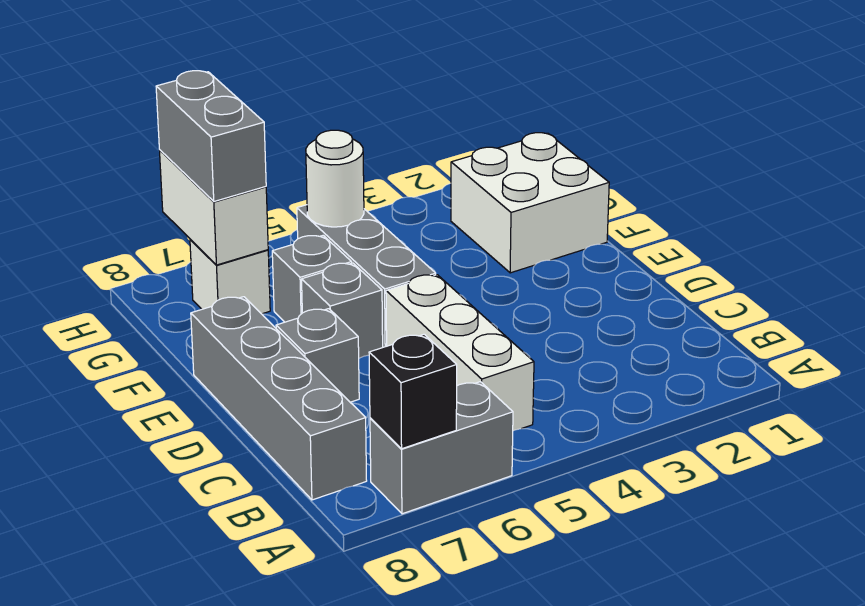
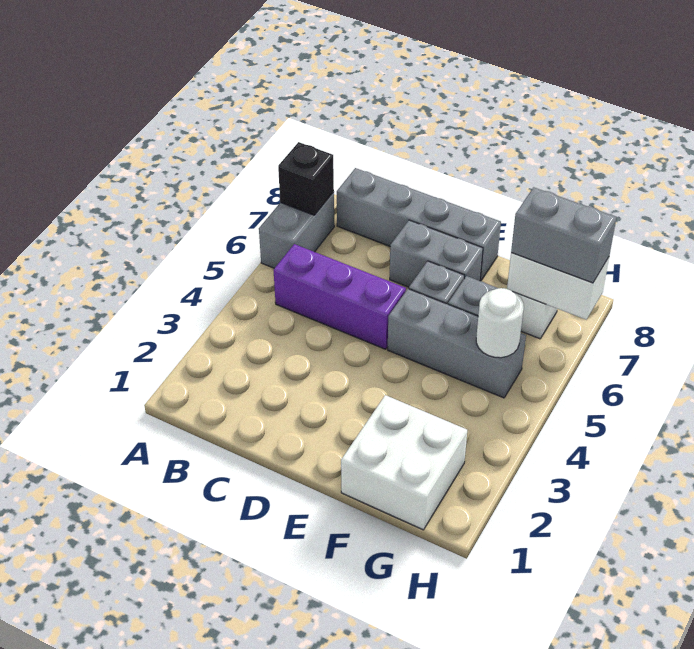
white 1x3 brick [386,275,534,431] -> purple 1x3 brick [274,244,406,349]
grey 1x1 brick [276,309,359,402] -> grey 1x2 brick [390,220,483,287]

